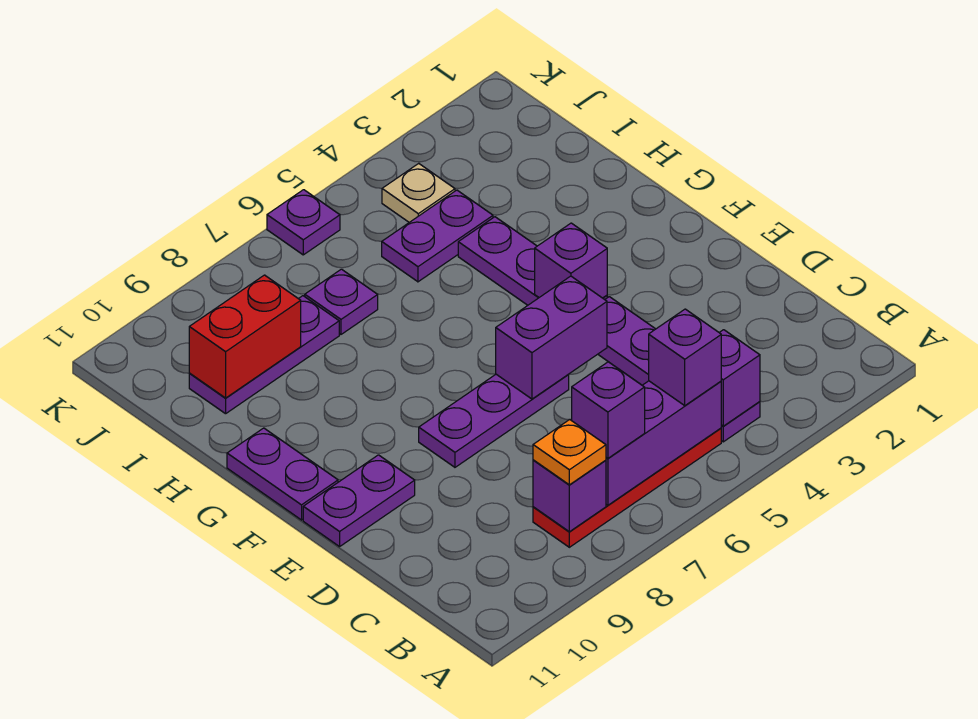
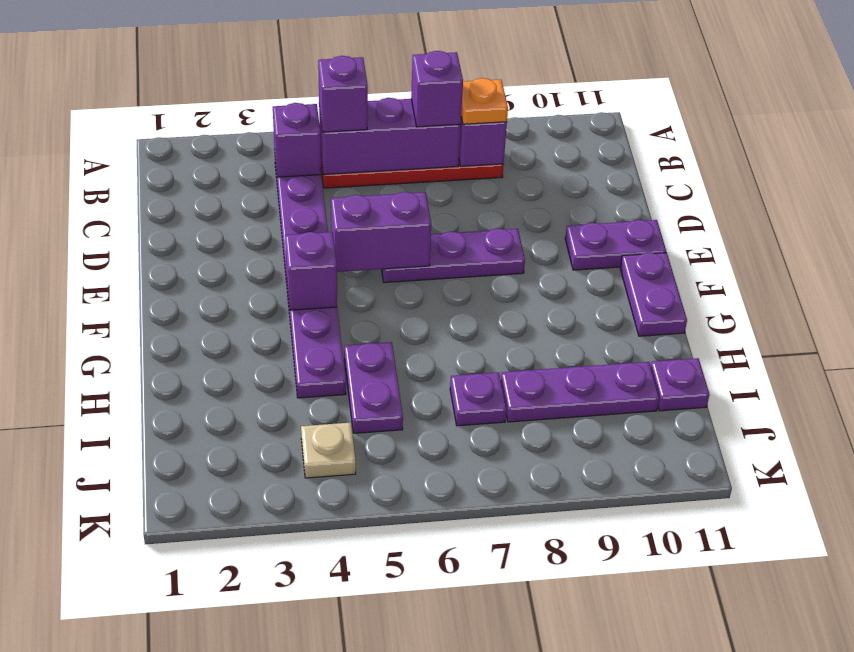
purple 1x2 plate [382,190,493,282] -> purple 1x2 plate turned to [344,342,403,433]
red 1x2 brick [189,275,301,398] -> none
purple 1x1 plate [267,190,340,255] -> purple 1x1 plate moved to [651,358,709,411]

